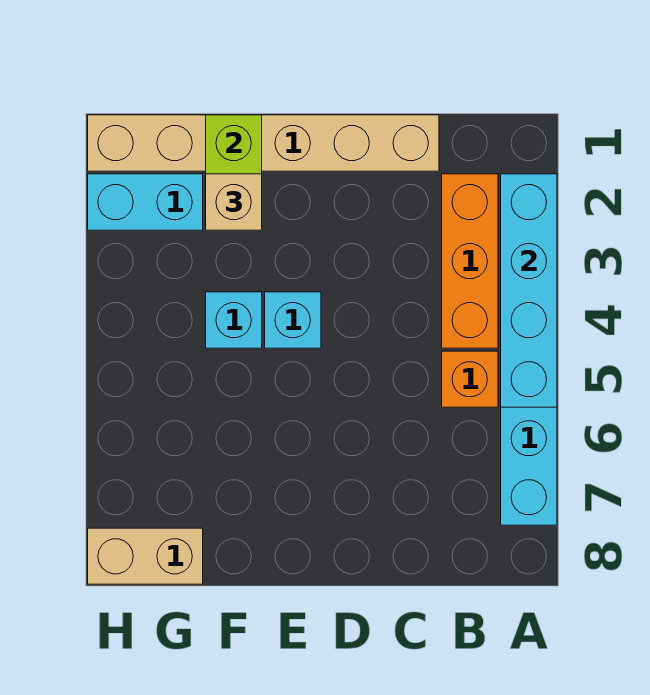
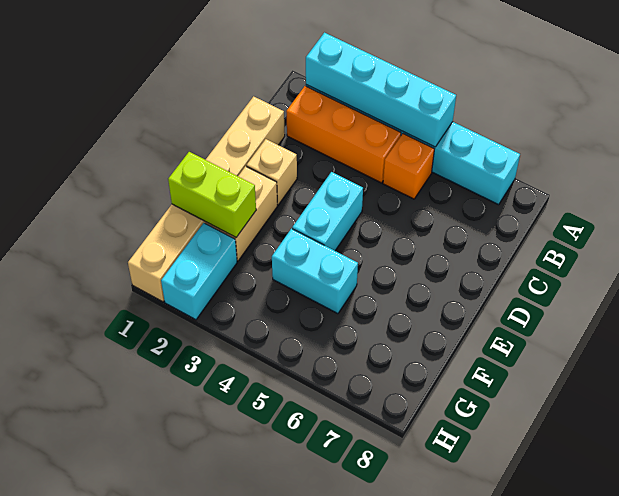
cyan 1x1 brick [265,292,321,348] -> cyan 1x2 brick [292,172,363,251]
tan 1x1 brick [206,174,262,230] -> tan 1x1 brick moved to [246,139,297,205]
cyan 1x1 brick [206,292,262,348] -> cyan 1x2 brick [272,229,358,314]
tan 1x2 brick [88,528,203,584] -> tan 1x2 brick moved to [205,166,278,261]

